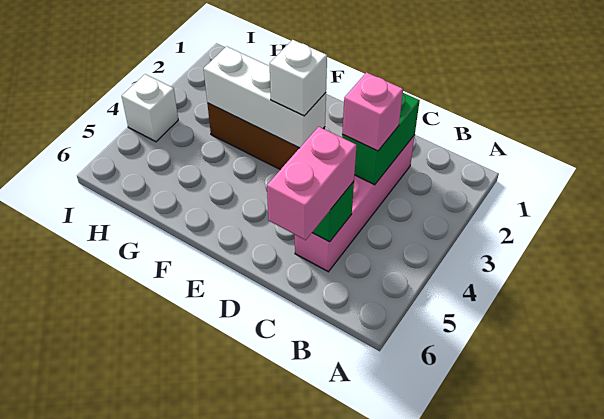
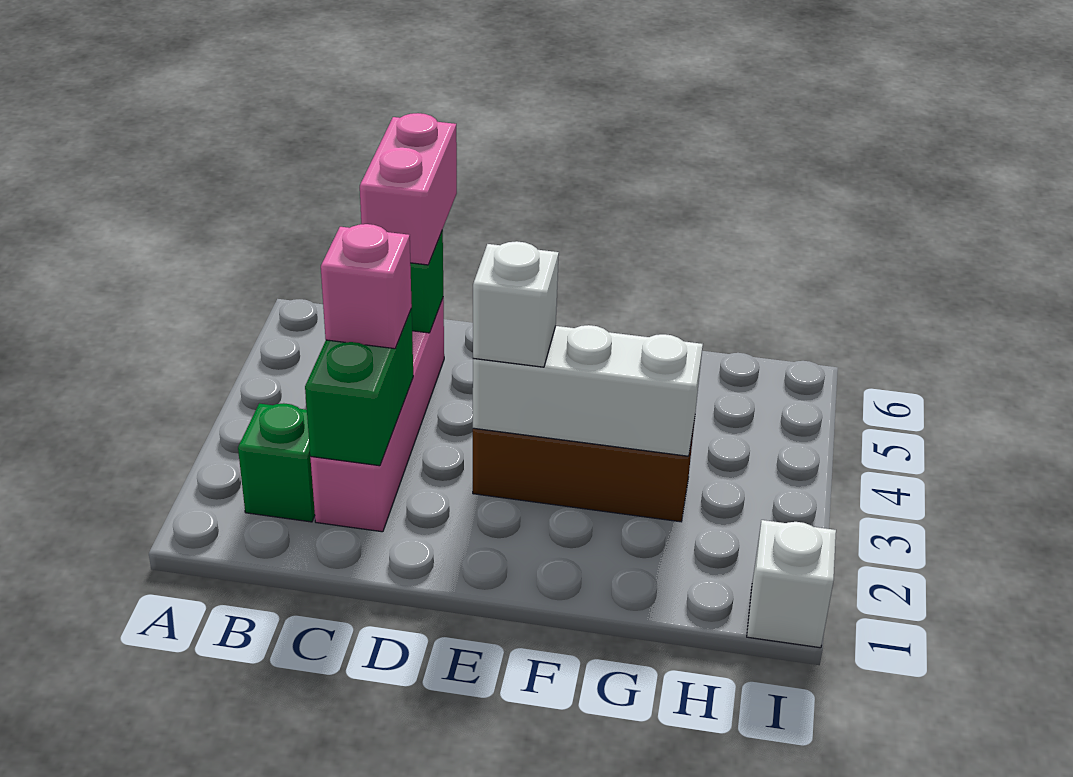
none -> green 1x1 brick [238,403,315,522]
white 1x1 brick [122,74,178,142] -> white 1x1 brick moved to [747,520,836,648]

